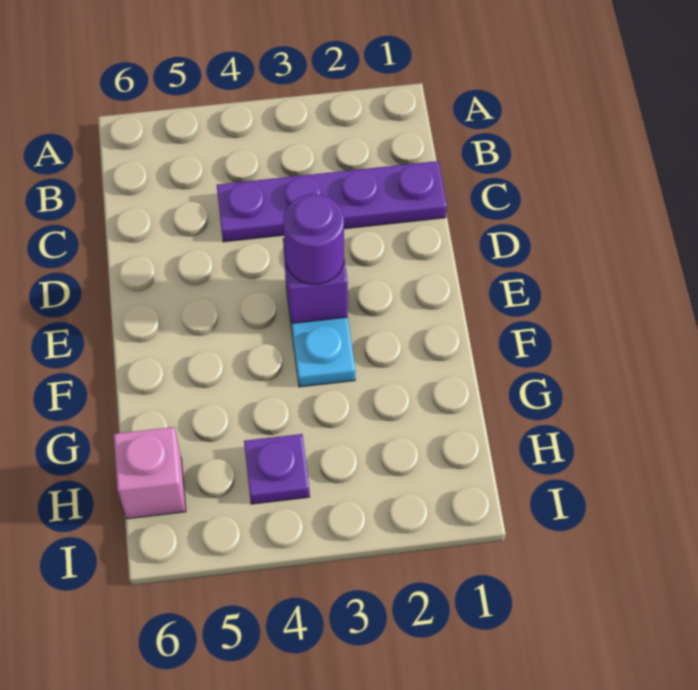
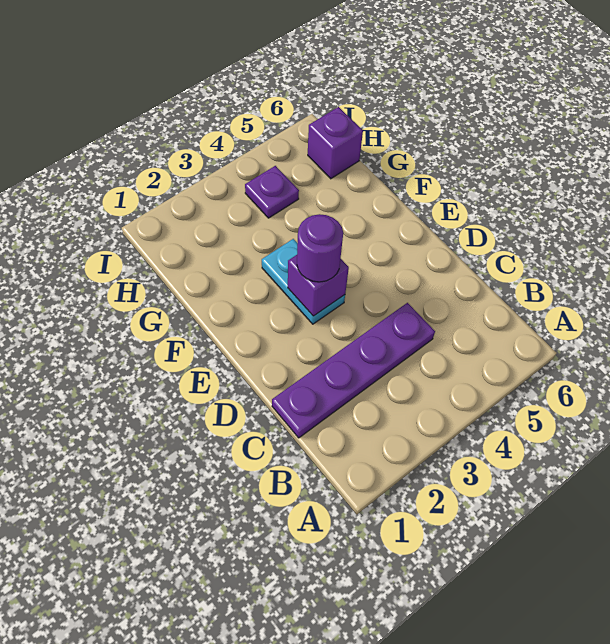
pink 1x1 brick [114,427,186,519] -> purple 1x1 brick [308,107,363,179]

